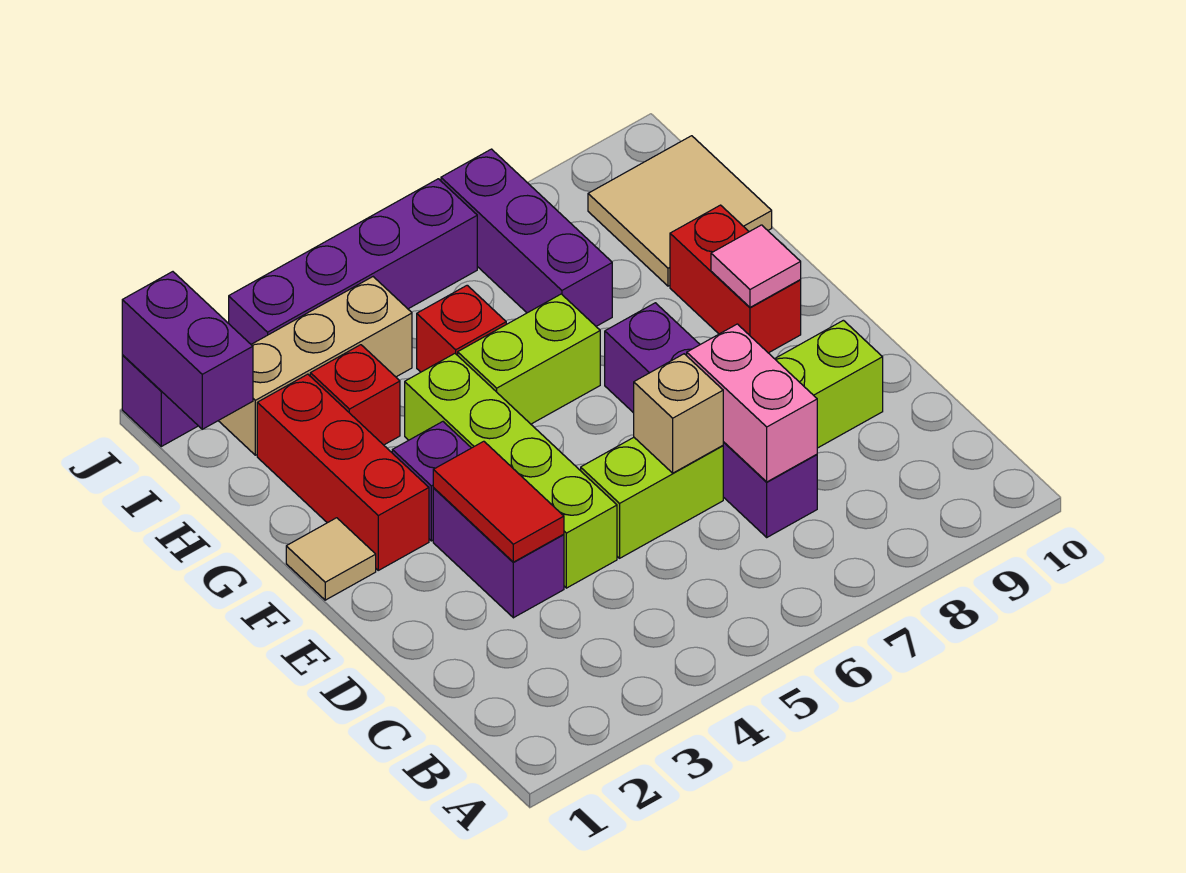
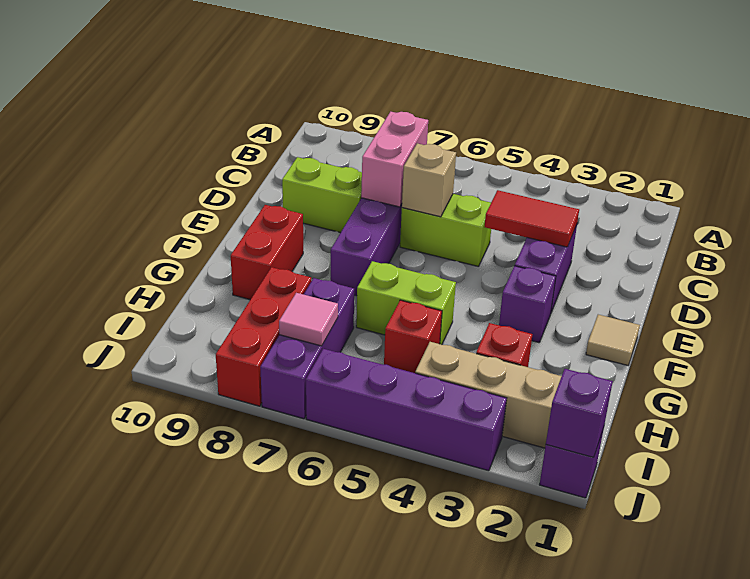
red 1x2 tile [433,441,564,562] -> red 1x2 tile turned to [485,190,579,247]
lime 1x4 brick [405,354,617,588] -> none
red 1x3 brick [257,374,429,570] -> red 1x3 brick moved to [216,267,311,406]
pink 1x1 tile [711,225,801,307] -> pink 1x1 tile moved to [279,293,338,346]
tan 2x2 tile [588,136,772,286] -> none
purple 1x2 brick [122,272,253,429] -> purple 1x1 brick [546,369,613,457]

